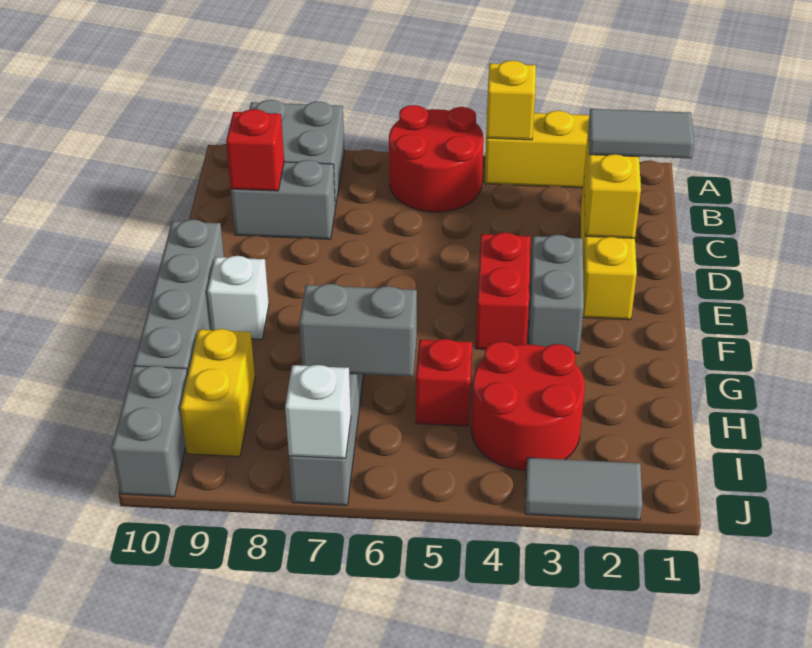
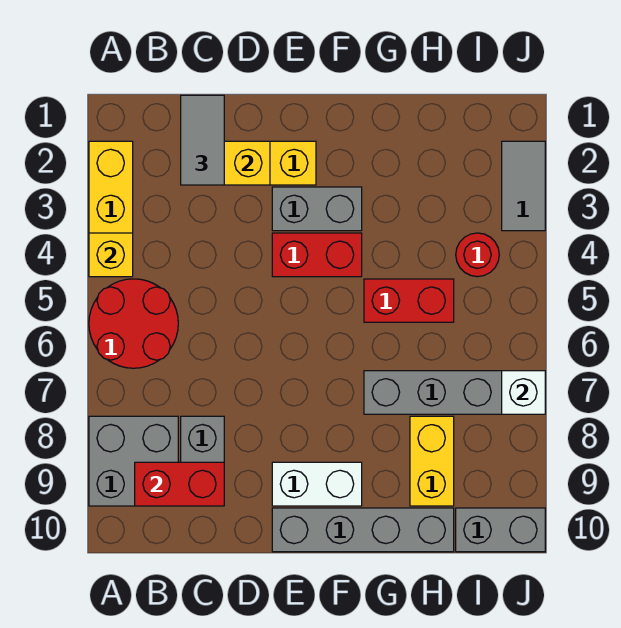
red 1x1 brick [226,109,284,191] -> red 1x2 brick [135,462,224,506]
white 1x1 brick [207,256,269,339] -> white 1x2 brick [272,462,362,506]
red 2x2 round brick [471,342,585,471] -> red 1x1 round brick [456,233,499,277]
red 1x1 brick [416,339,472,426] -> red 1x2 brick [364,279,454,322]
grey 1x2 brick [299,284,417,376] -> none
yellow 1x2 brick [180,329,255,457] -> yellow 1x2 brick turned to [410,416,454,506]

